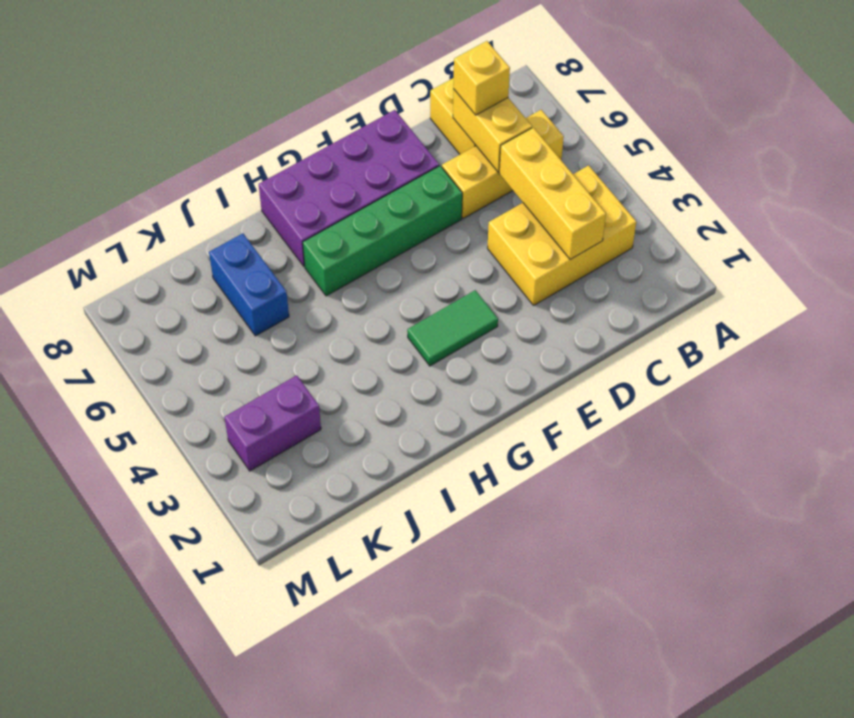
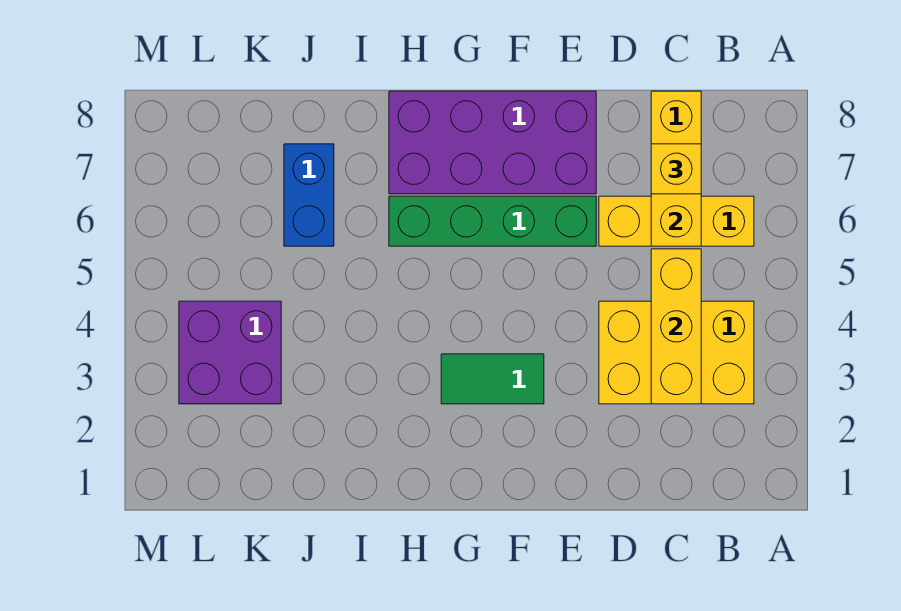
purple 1x2 brick [224,375,321,471] -> purple 2x2 brick [179,301,281,404]

